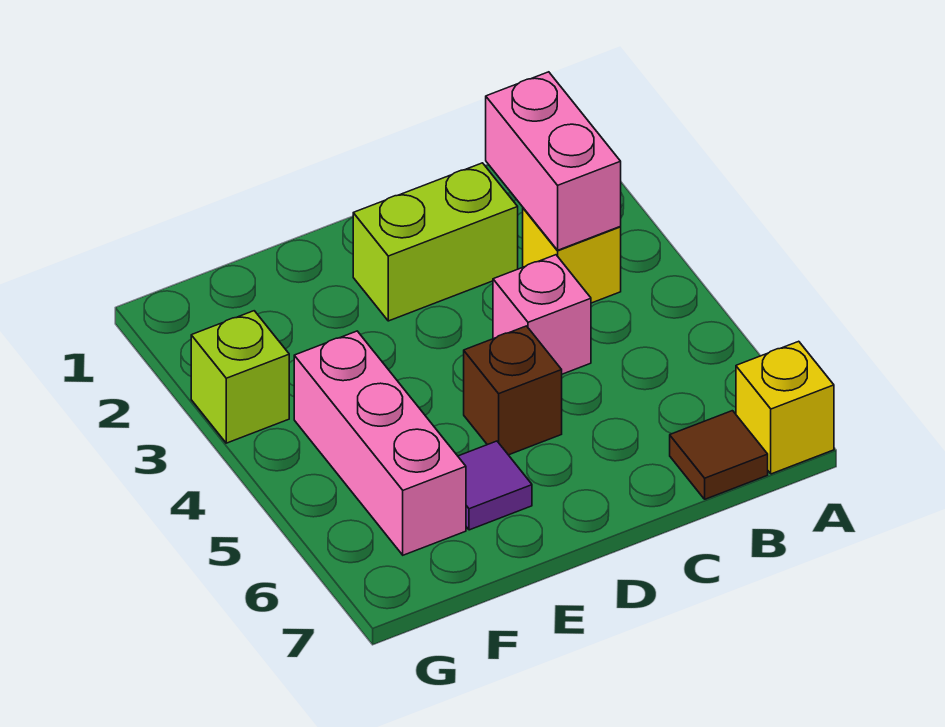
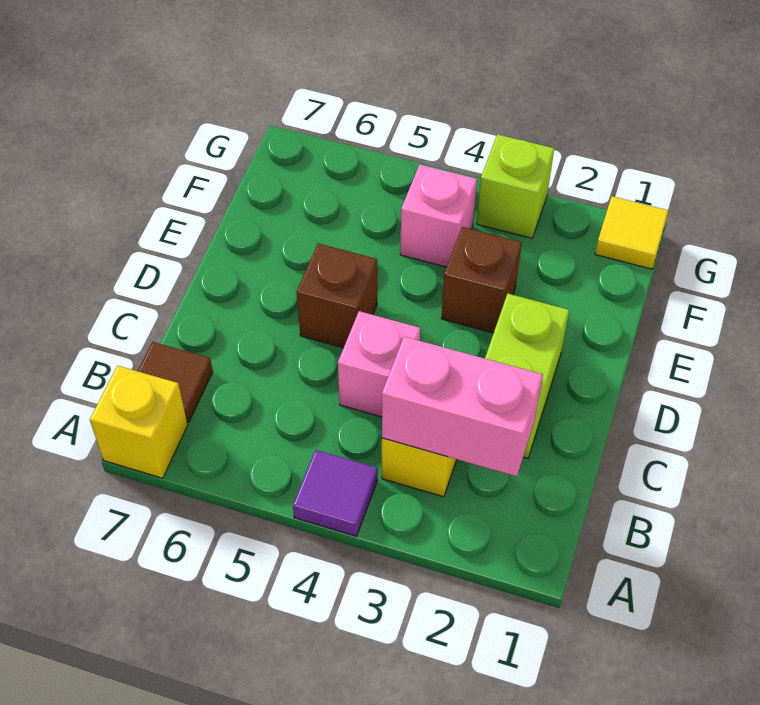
none -> brown 1x1 brick [441,227,522,333]
purple 1x1 tile [458,441,532,530] -> purple 1x1 tile moved to [293,450,378,536]
pink 1x3 brick [294,331,466,555] -> pink 1x1 brick [400,165,477,267]
none -> yellow 1x1 tile [595,196,669,269]

